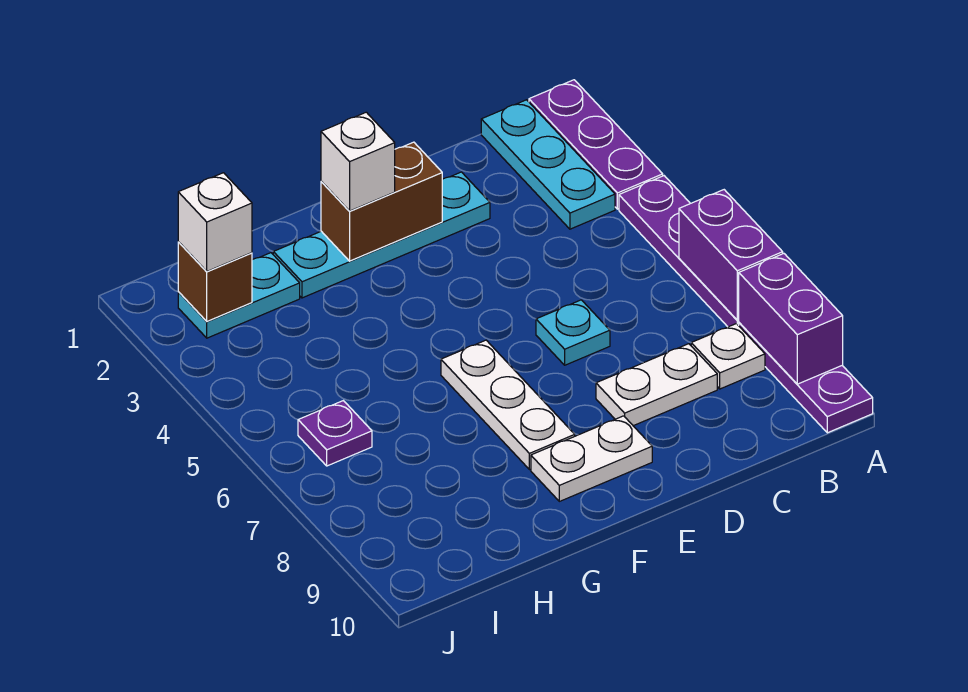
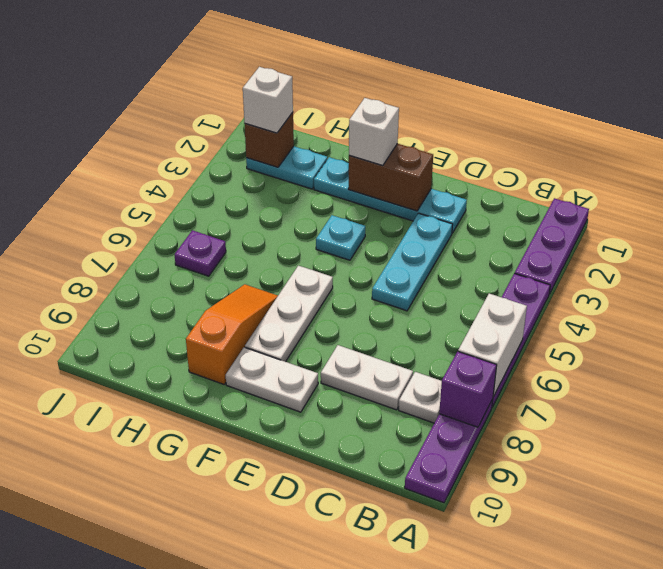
purple 1x2 brick [679,190,783,320] -> white 1x2 brick [458,293,527,397]
purple 1x2 brick [739,254,843,384] -> purple 1x1 brick [439,352,497,427]
cyan 1x3 plate [481,100,615,229] -> cyan 1x3 plate moved to [372,213,453,311]
cyan 1x1 plate [536,300,610,365] -> cyan 1x1 plate moved to [316,215,365,260]
none -> orange 1x3 slope [186,284,278,384]

